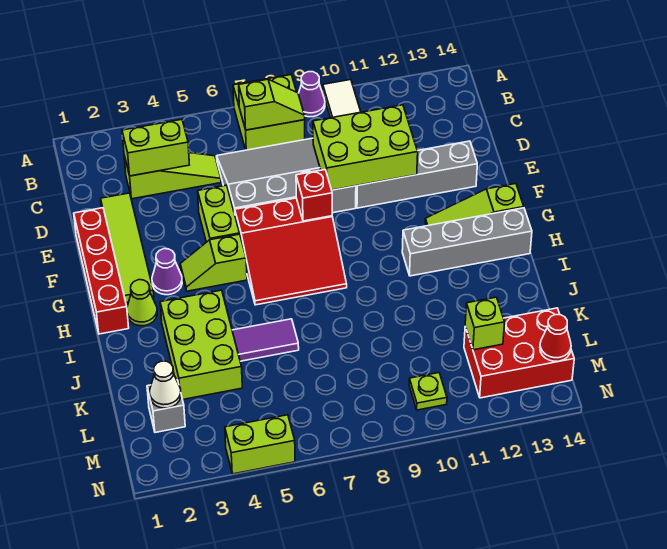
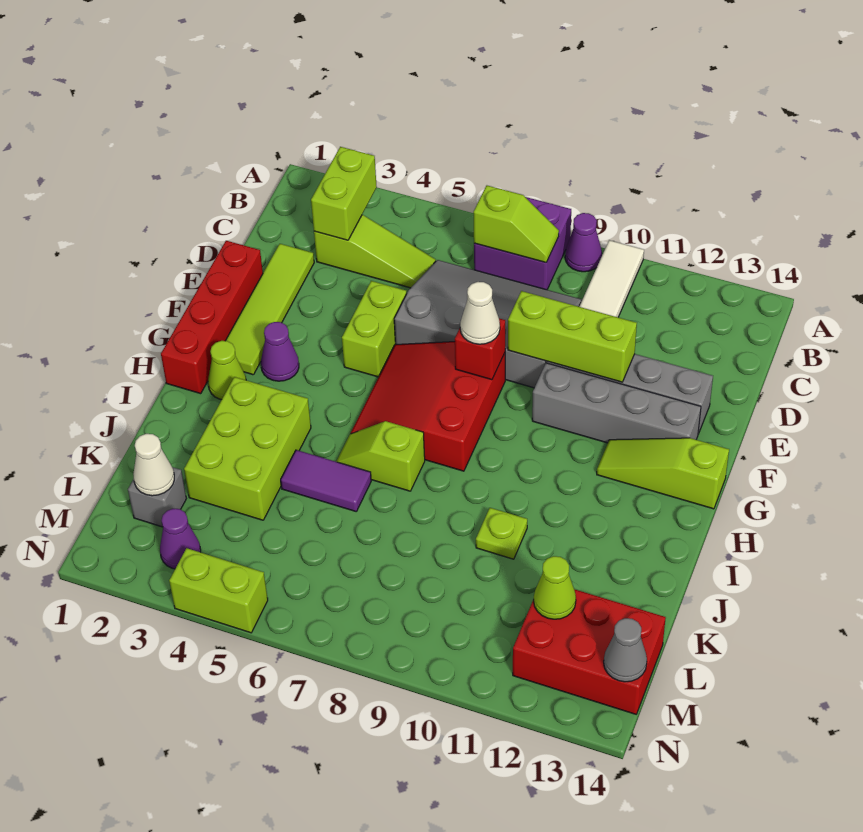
lime 2x2 brick [233,75,305,150] -> purple 2x2 brick [474,197,571,290]
lime 1x2 brick [122,119,189,176] -> lime 1x2 brick turned to [311,147,377,240]
lime 2x3 brick [313,105,418,190] -> lime 1x3 brick [508,291,637,382]
red 3x3 slope [235,198,347,305] -> red 3x3 slope turned to [351,342,505,471]
none -> white 1x1 cone [460,282,500,344]
lime 1x2 slope [180,234,247,291] -> lime 1x2 slope moved to [336,421,425,491]
grey 1x4 brick [402,208,532,276] -> grey 1x4 brick moved to [532,363,701,443]
lime 1x1 brick [465,297,505,350] -> lime 1x1 cone [534,556,576,619]
none -> purple 1x1 cone [160,509,201,569]
lime 1x1 plate [409,373,447,410] -> lime 1x1 plate moved to [476,508,527,559]
red 1x1 cone [540,315,571,361] -> grey 1x1 cone [604,618,647,682]

